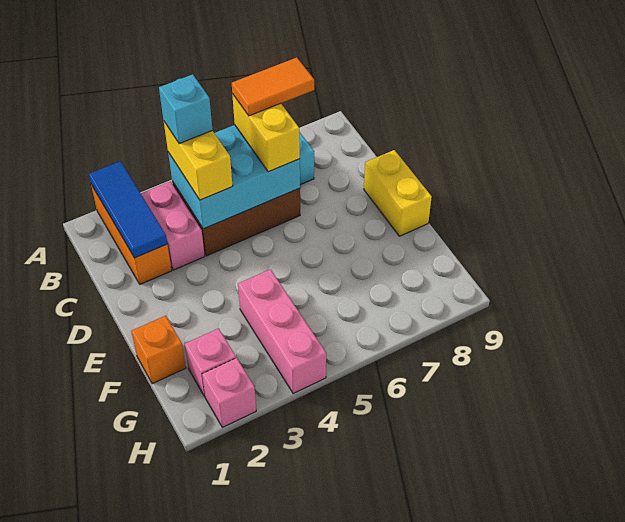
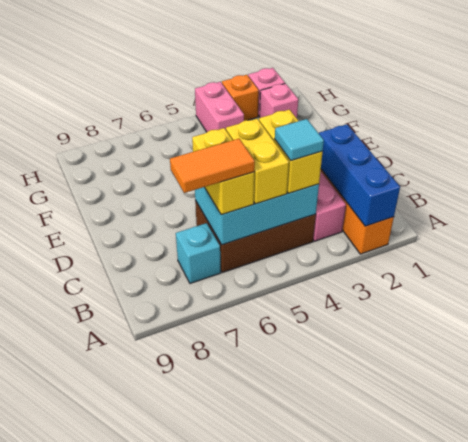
blue 1x3 tile [89,161,167,258] -> blue 1x3 brick [319,124,400,226]
cyan 1x1 brick [159,74,213,144] -> cyan 1x1 tile [275,119,324,161]
yellow 1x2 brick [364,150,432,236] -> yellow 1x2 brick moved to [226,119,289,204]
orange 1x1 brick [131,316,186,384] -> orange 1x1 brick moved to [222,75,259,121]
pink 1x3 brick [238,269,326,394] -> pink 1x2 brick [195,82,244,132]

